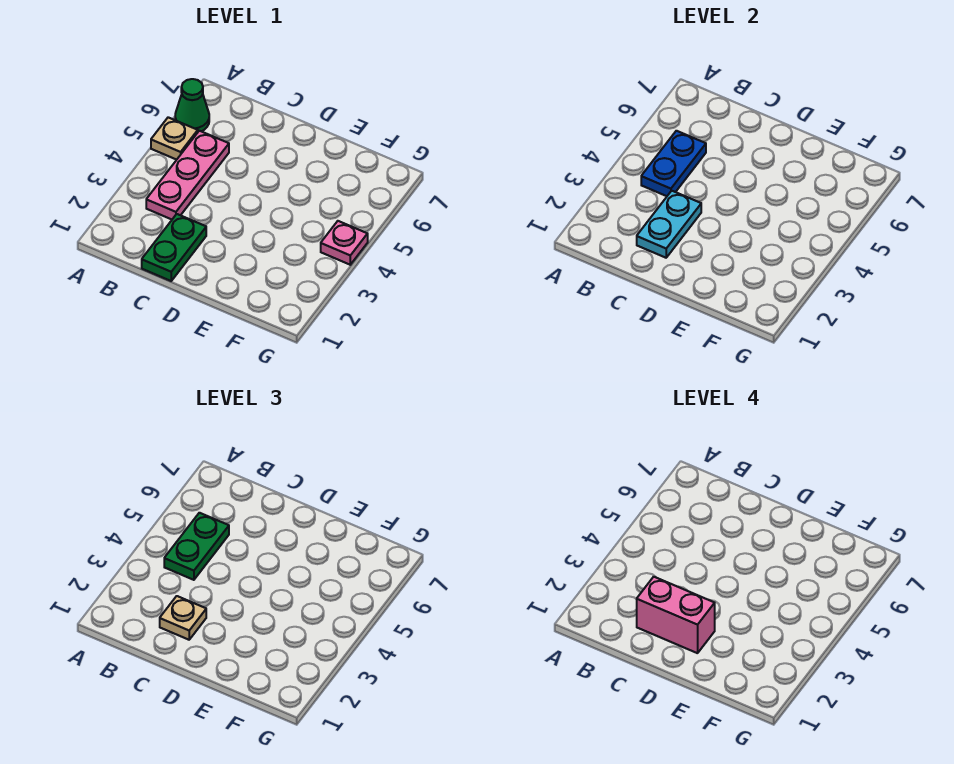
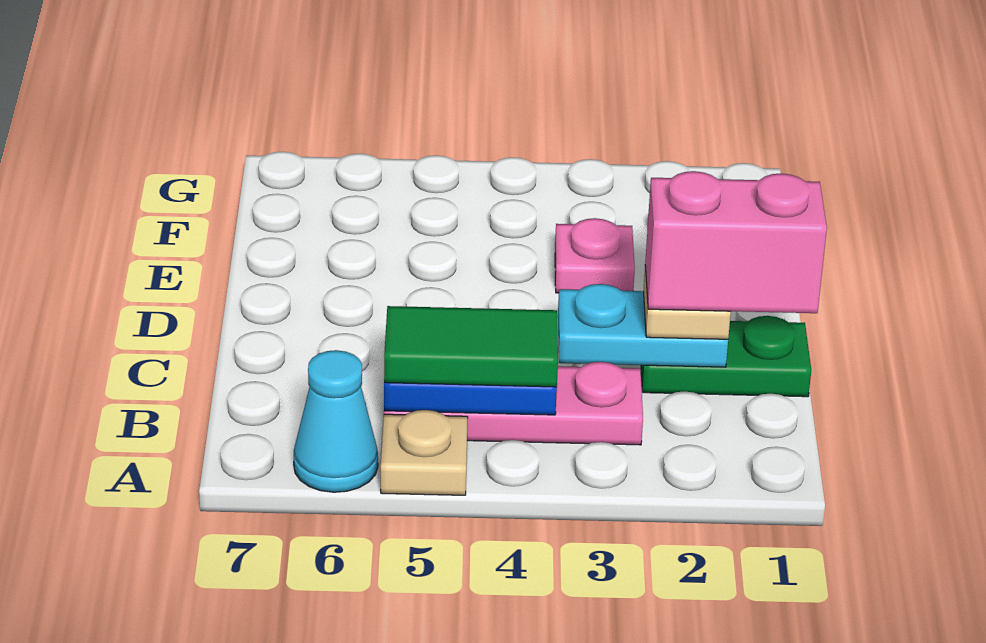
green 1x1 cone [175,79,209,132] -> cyan 1x1 cone [294,350,378,492]
green 1x2 plate [164,513,229,580] -> green 1x2 tile [384,306,558,387]
pink 1x2 brick [637,577,715,653] -> pink 1x2 brick turned to [645,171,827,313]
pink 1x1 plate [321,221,368,265] -> pink 1x1 plate moved to [555,218,635,293]

